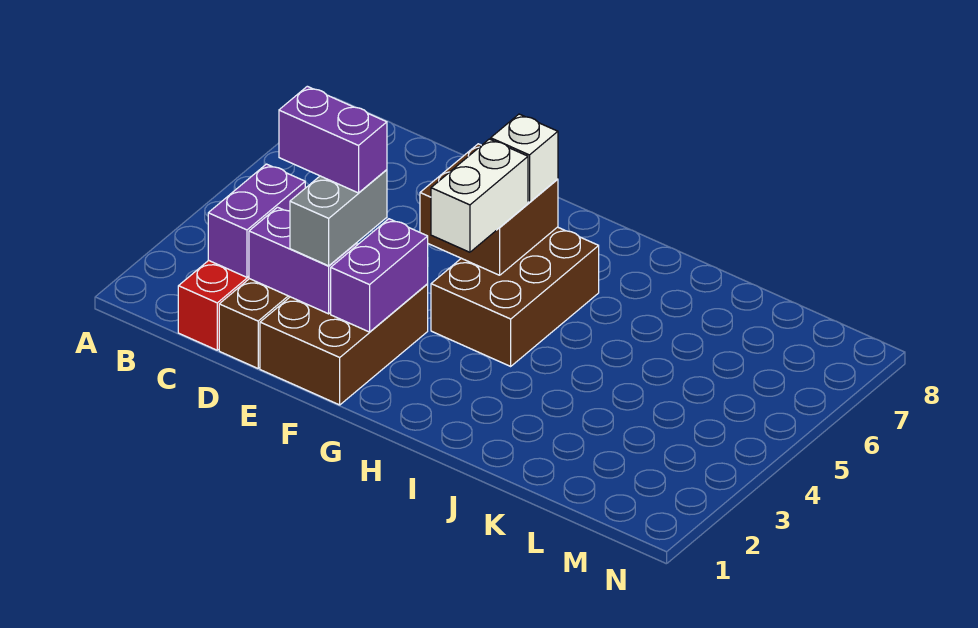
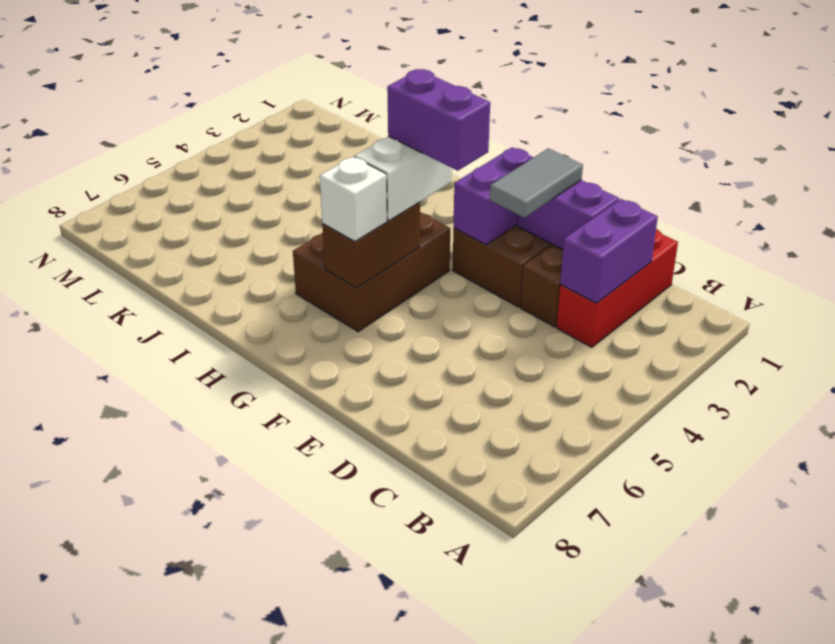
purple 1x2 brick [279,86,387,193] -> purple 1x2 brick moved to [387,69,490,171]
grey 1x2 brick [290,170,387,266] -> grey 1x2 tile [490,148,583,218]
brown 2x2 brick [420,144,558,275] -> brown 1x2 brick [322,202,420,288]

